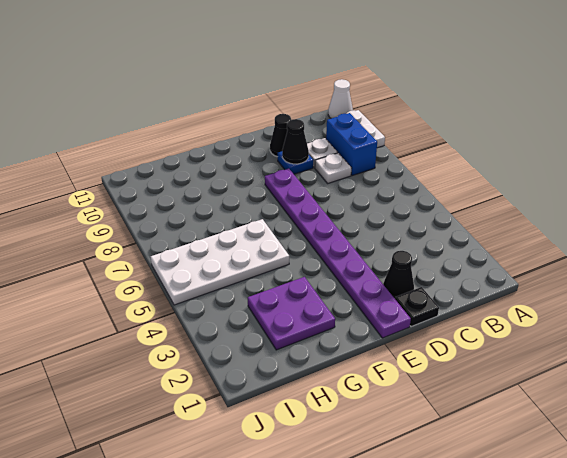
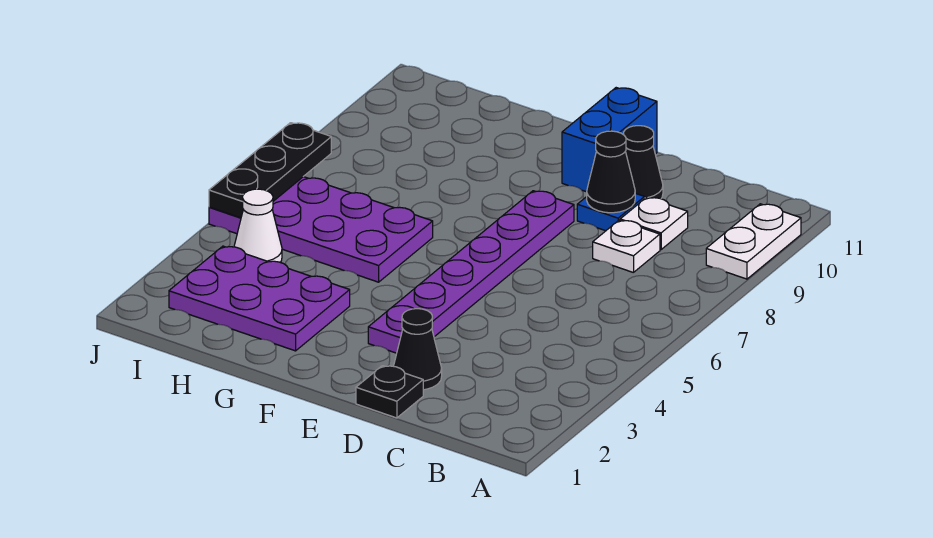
white 1x1 cone [328,79,353,118] -> white 1x1 cone moved to [234,189,282,262]
blue 1x2 brick [326,113,377,175] -> blue 1x2 brick moved to [562,88,657,192]
purple 1x8 plate [265,169,411,338] -> purple 1x6 plate [368,191,574,353]
purple 2x2 plate [248,277,335,350] -> purple 2x3 plate [169,246,350,351]
white 2x4 plate [151,219,289,305] -> purple 2x4 plate [209,177,433,282]
none -> black 1x3 plate [209,123,331,218]

